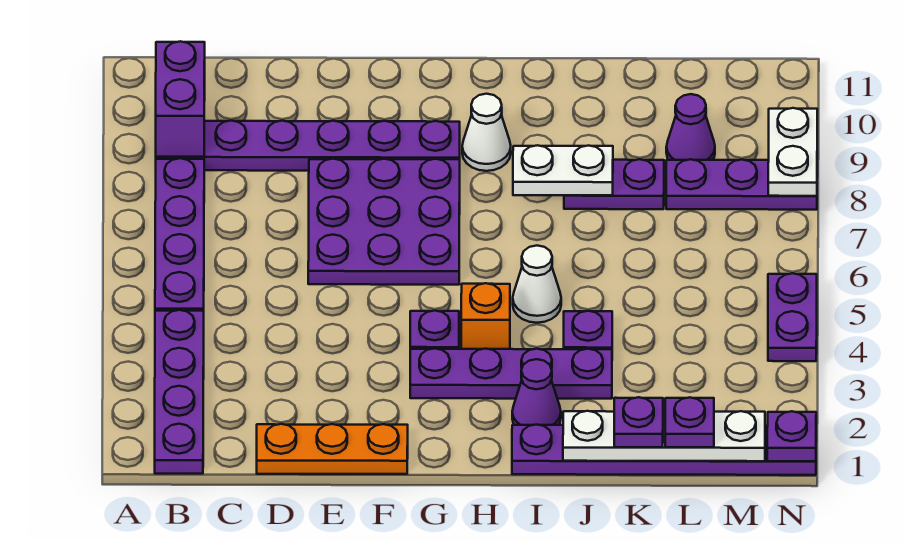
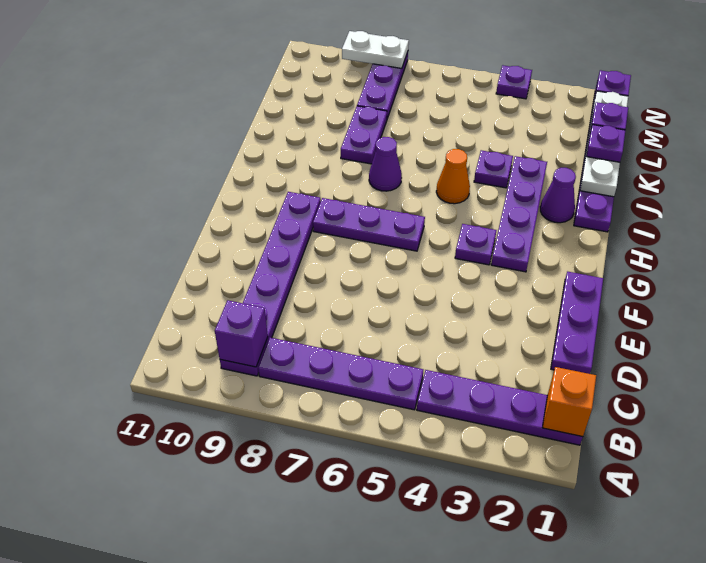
purple 1x2 brick [156,41,205,157] -> purple 1x1 brick [215,300,268,367]
orange 1x3 plate [257,424,408,474] -> purple 1x3 plate [551,272,603,374]
purple 3x3 plate [308,159,460,285] -> purple 1x3 plate [313,198,425,251]
orange 1x1 brick [461,283,510,349] -> orange 1x1 brick moved to [542,367,596,437]
white 1x1 cone [462,94,511,171] -> none
white 1x1 cone [513,246,561,323] -> orange 1x1 cone [436,149,470,204]
white 1x2 plate [513,145,613,195] -> none
purple 1x1 cone [666,94,715,160] -> purple 1x1 cone moved to [369,137,402,191]
purple 1x2 plate [768,273,817,361] -> purple 1x1 plate [496,65,532,99]

